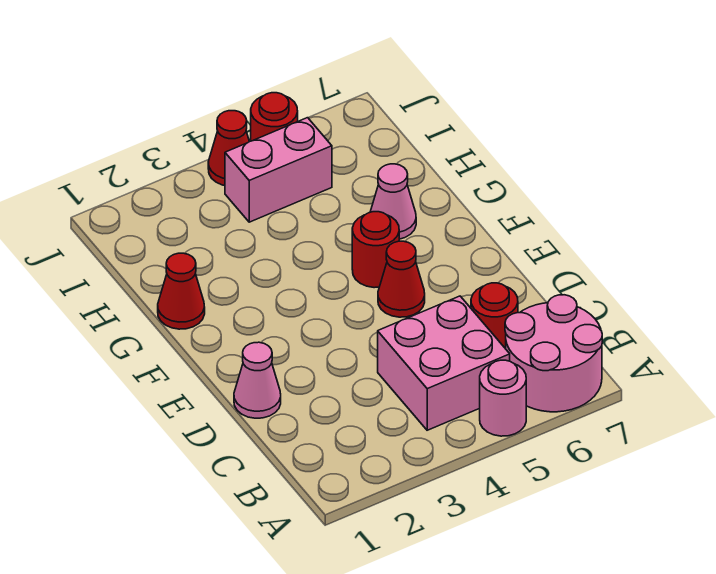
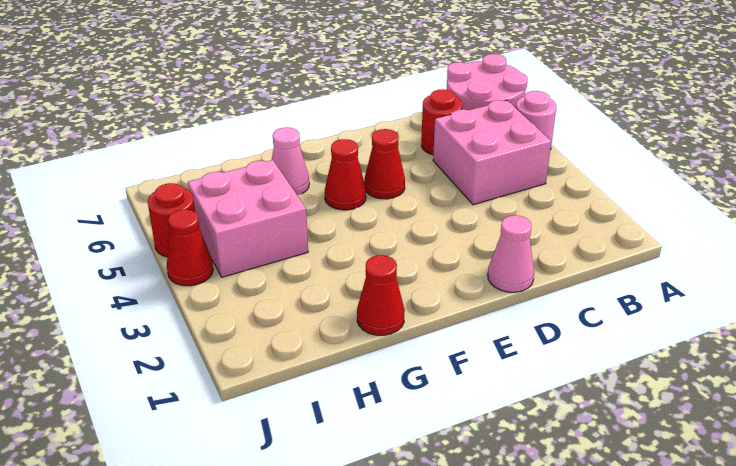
red 1x1 round brick [352,212,399,288] -> red 1x1 cone [325,139,366,210]
pink 1x2 brick [225,118,332,222] -> pink 2x2 brick [188,160,308,277]

